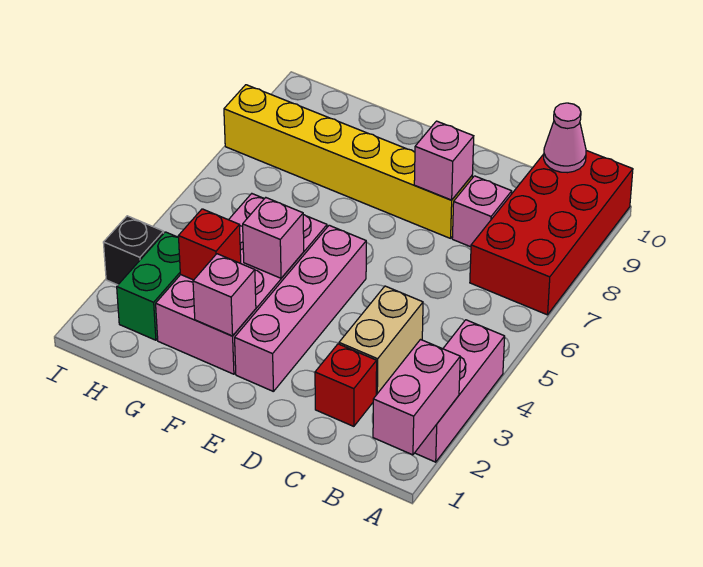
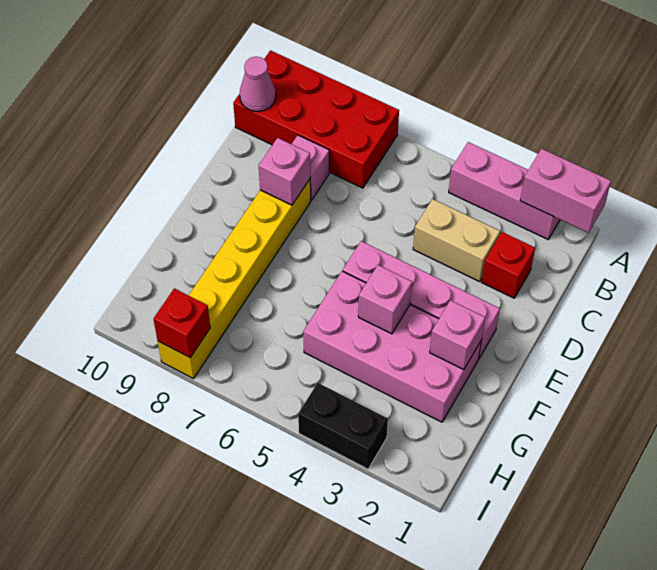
red 1x1 brick [179,209,241,280] -> red 1x1 brick moved to [153,288,210,358]
green 1x2 brick [117,232,181,340] -> none
black 1x1 brick [103,216,164,285] -> black 1x2 brick [298,383,388,469]

